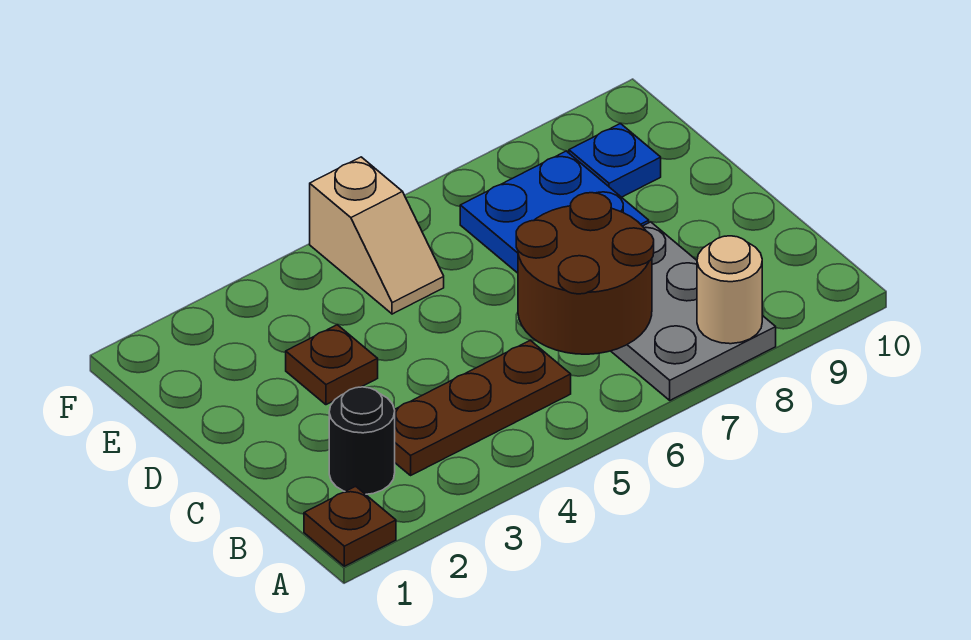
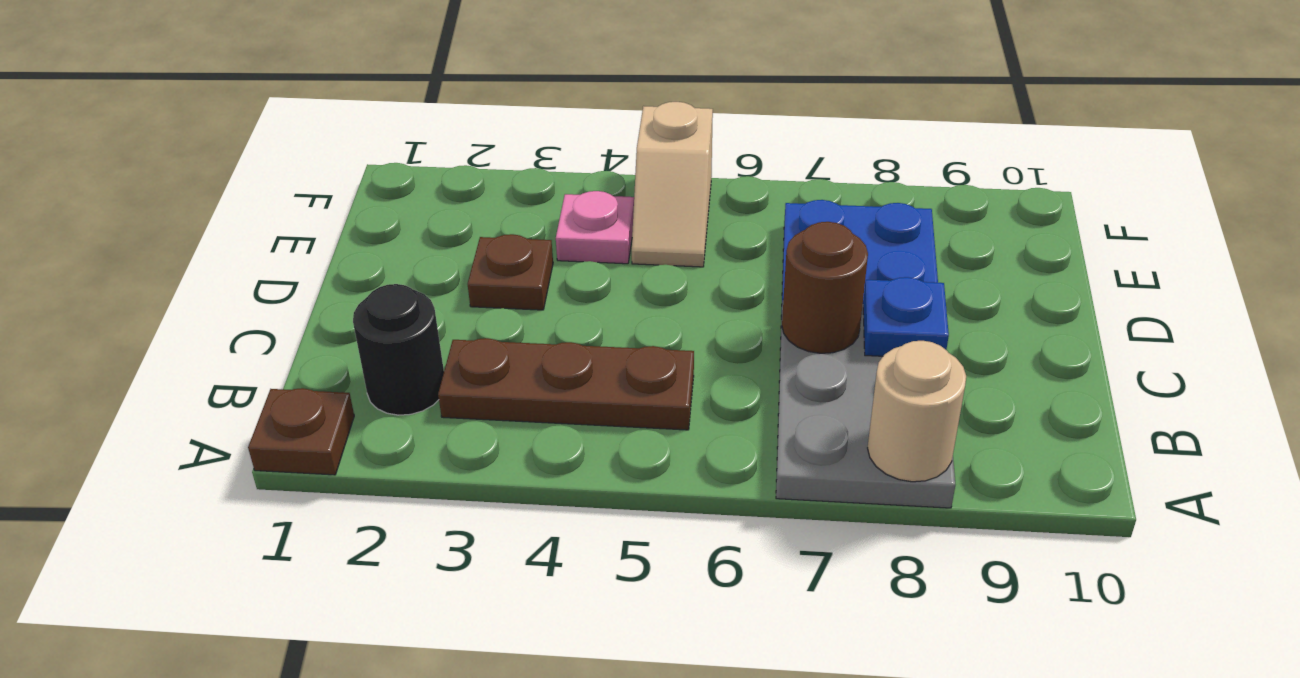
brown 2x2 round brick [516,193,654,354] -> brown 1x1 round brick [782,222,868,353]
none -> pink 1x1 plate [556,191,634,264]
blue 1x1 plate [569,123,661,197] -> blue 1x1 plate moved to [863,277,949,356]

